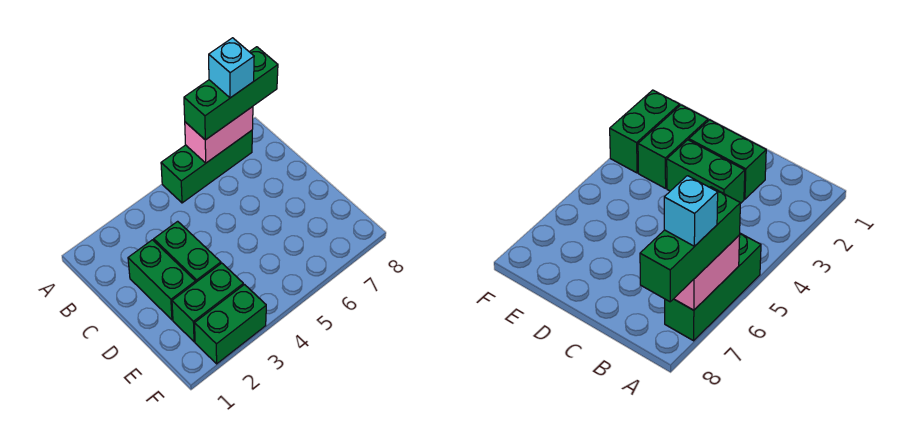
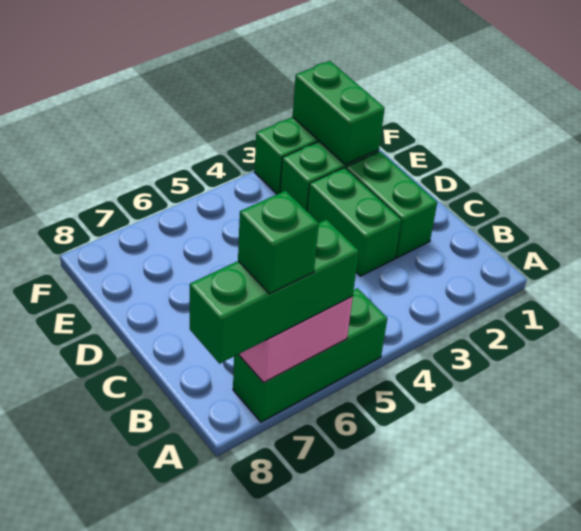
cyan 1x1 brick [209,38,254,98] -> green 1x1 brick [238,191,319,294]
none -> green 1x2 brick [293,61,385,165]

